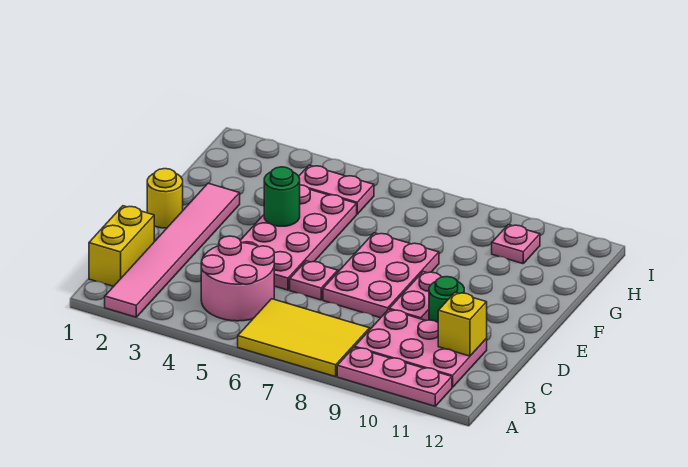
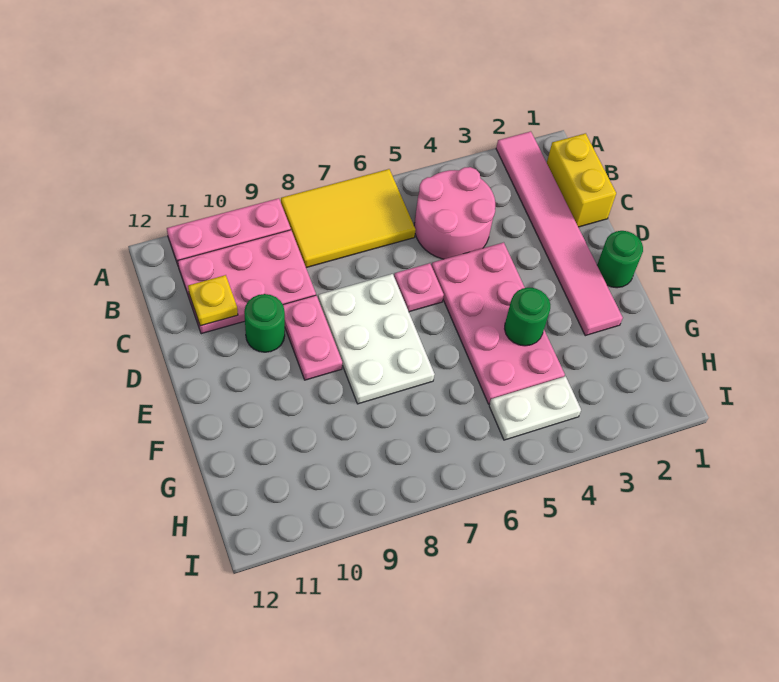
yellow 1x1 brick [438,292,487,356] -> yellow 1x1 plate [188,275,238,326]
pink 2x3 plate [323,233,439,318] -> white 2x3 plate [318,274,435,404]
yellow 1x1 round brick [147,169,183,228] -> green 1x1 round brick [597,231,643,288]
pink 1x2 plate [299,165,374,214] -> white 1x2 plate [489,376,581,440]
pink 1x1 plate [492,225,540,264] -> none

